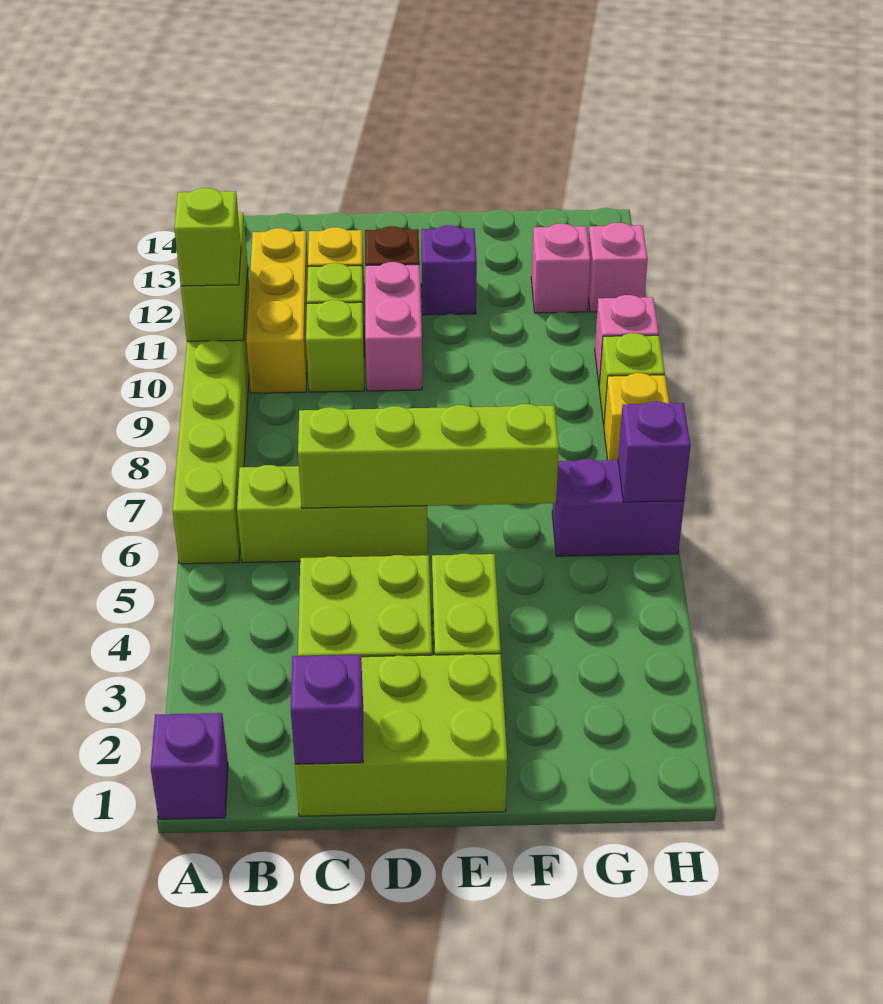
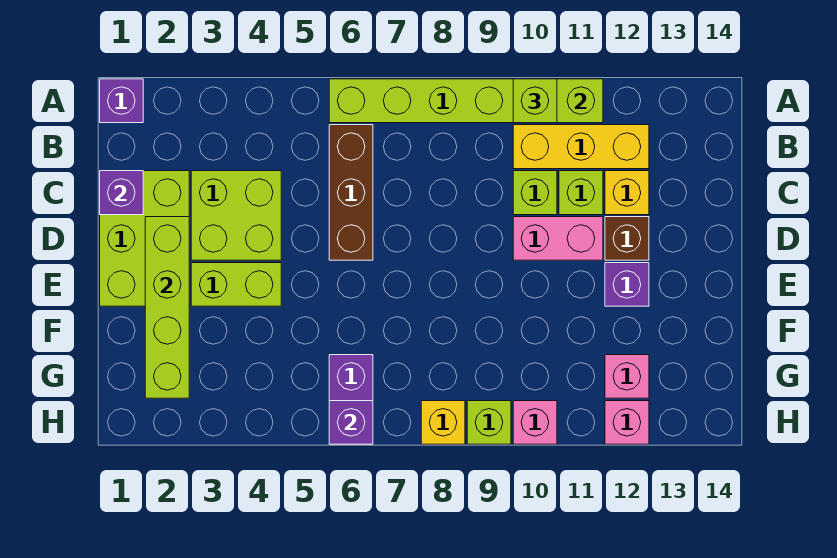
lime 1x3 brick [237,465,428,563] -> brown 1x3 brick [329,125,373,260]
lime 1x4 brick [298,404,559,508] -> lime 1x4 brick moved to [145,217,189,398]

